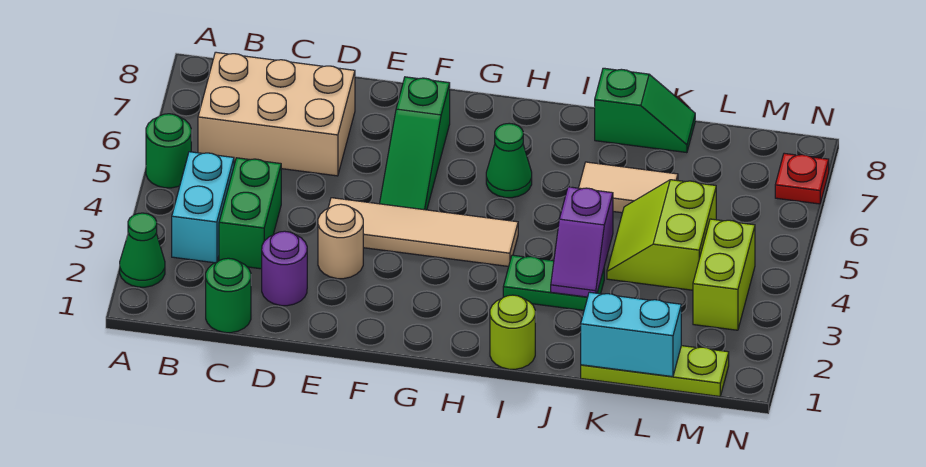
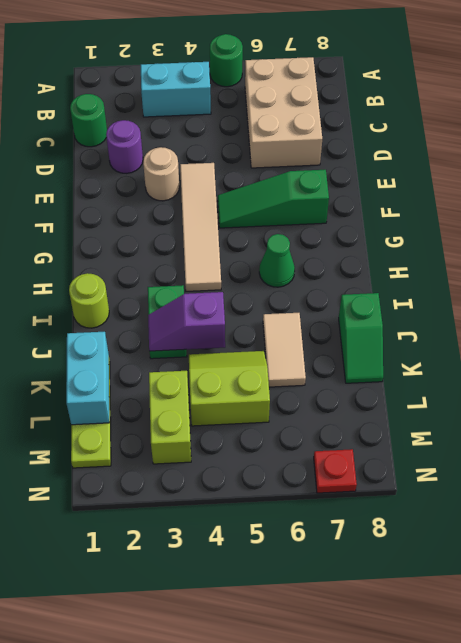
green 1x1 cone [120,213,165,287] -> none
green 1x2 brick [219,158,281,269] -> none
lime 1x2 brick [693,219,755,330] -> lime 1x2 brick turned to [149,371,191,464]

